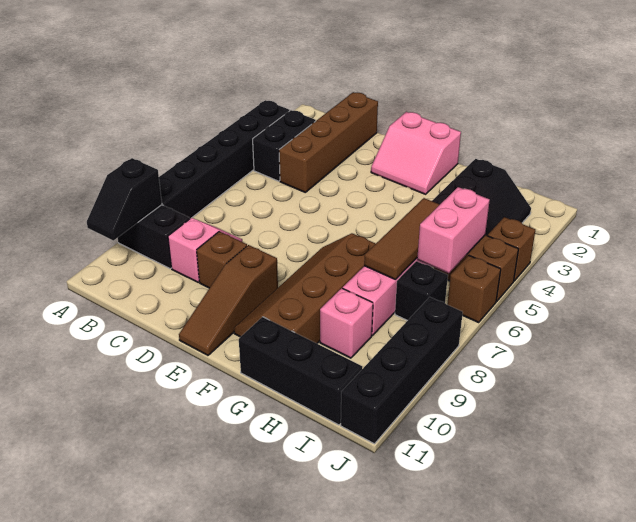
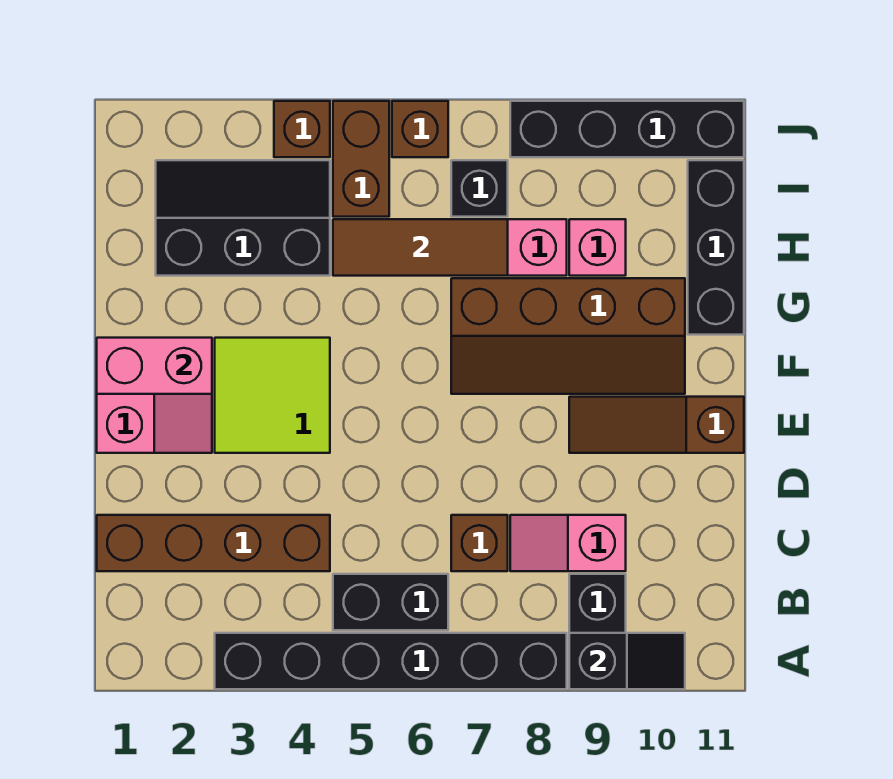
black 1x2 brick [253,110,316,181] -> black 1x2 brick moved to [333,574,448,630]
brown 1x1 brick [197,231,247,288] -> brown 1x1 brick moved to [451,515,508,571]
none -> lime 2x2 tile [215,338,330,453]
brown 1x3 slope [179,245,278,355] -> brown 1x3 slope turned to [569,397,744,453]
pink 1x2 brick [417,187,490,273] -> pink 1x2 brick moved to [97,338,212,394]

